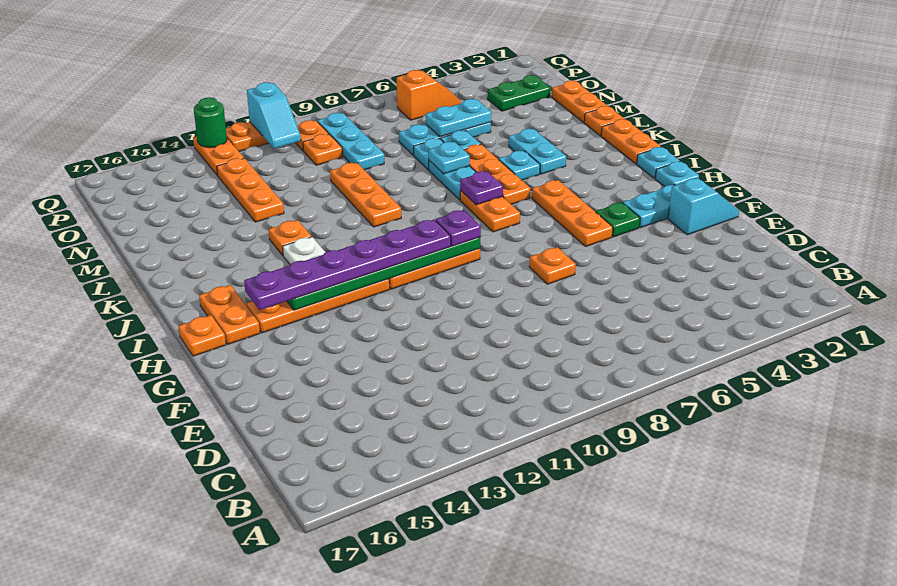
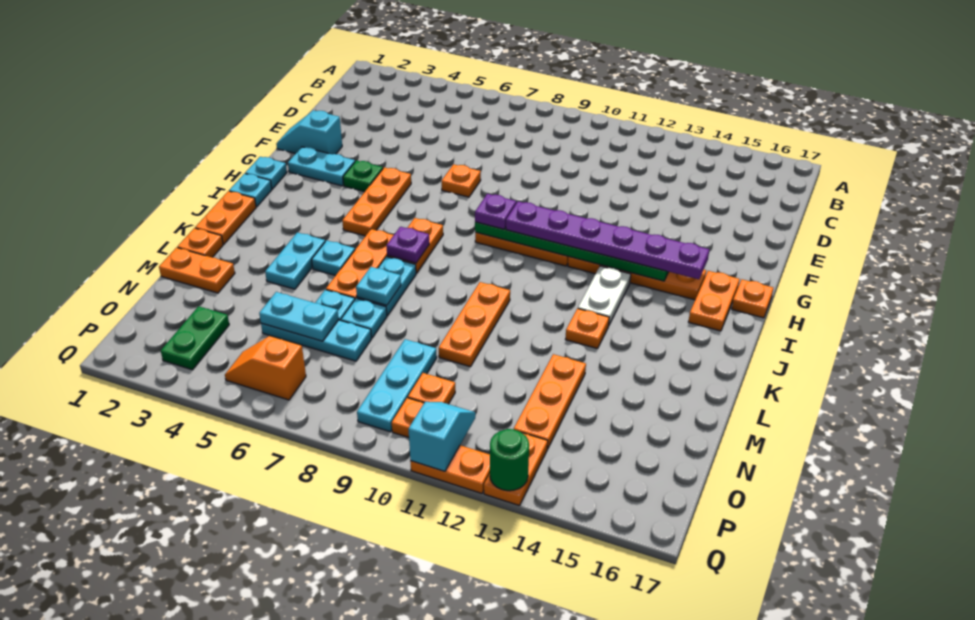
orange 1x2 plate [552,81,607,122] -> orange 1x2 plate turned to [159,248,235,293]
green 1x2 plate [487,75,550,111] -> green 1x2 plate turned to [161,306,229,370]

